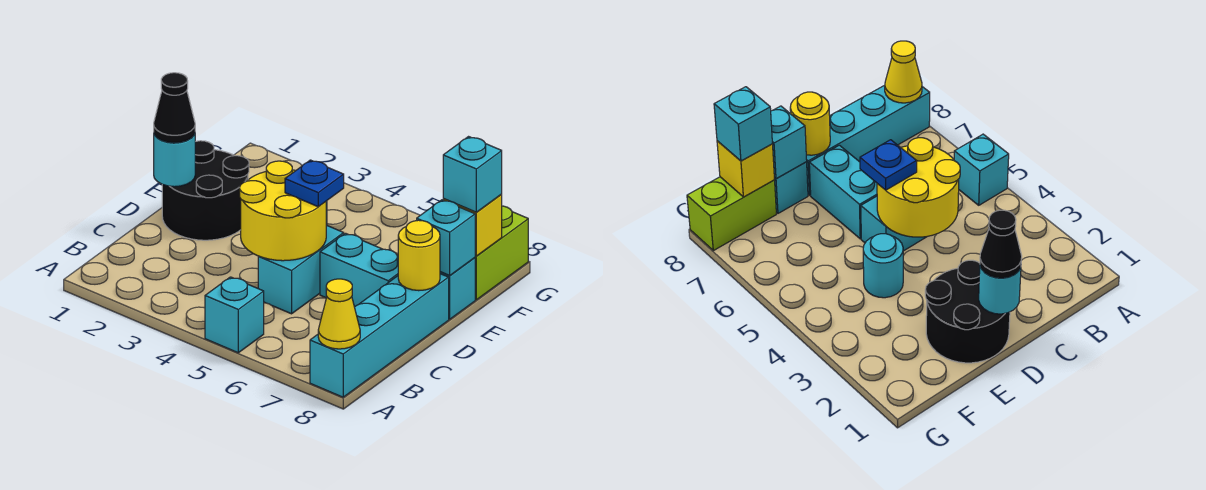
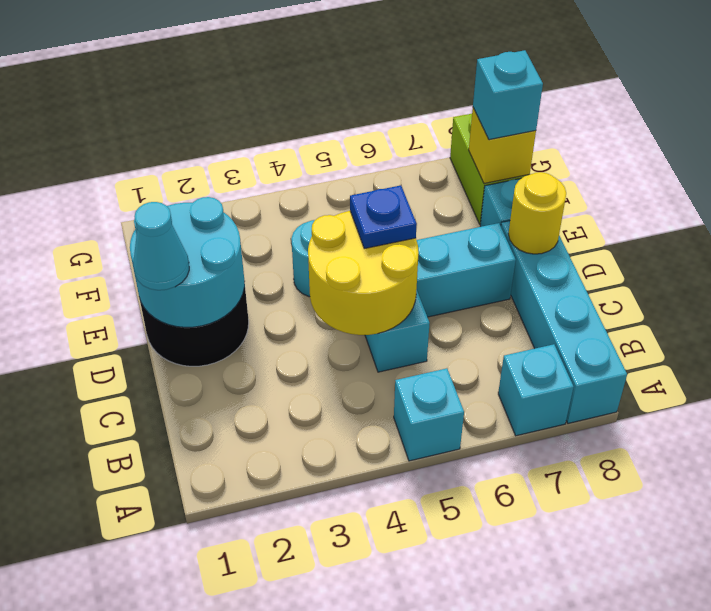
yellow 1x1 cone [318,279,360,349] -> none
cyan 1x1 round brick [154,134,195,187] -> cyan 2x2 round brick [130,197,245,327]
black 1x1 cone [154,73,195,143] -> cyan 1x1 cone [134,202,189,290]
cyan 1x1 brick [417,200,475,275] -> cyan 1x1 brick moved to [498,344,574,436]

